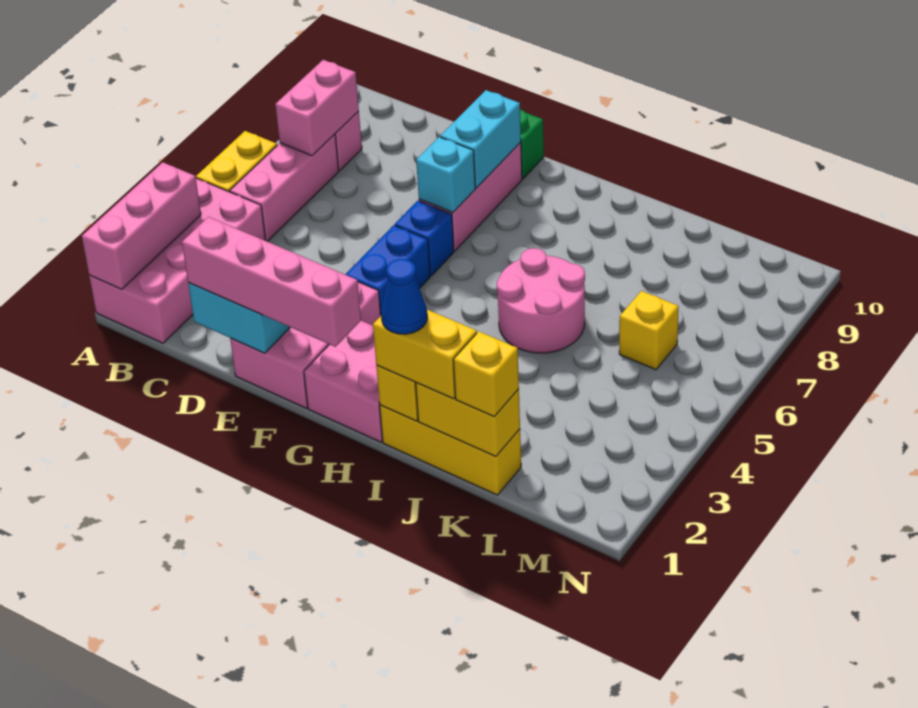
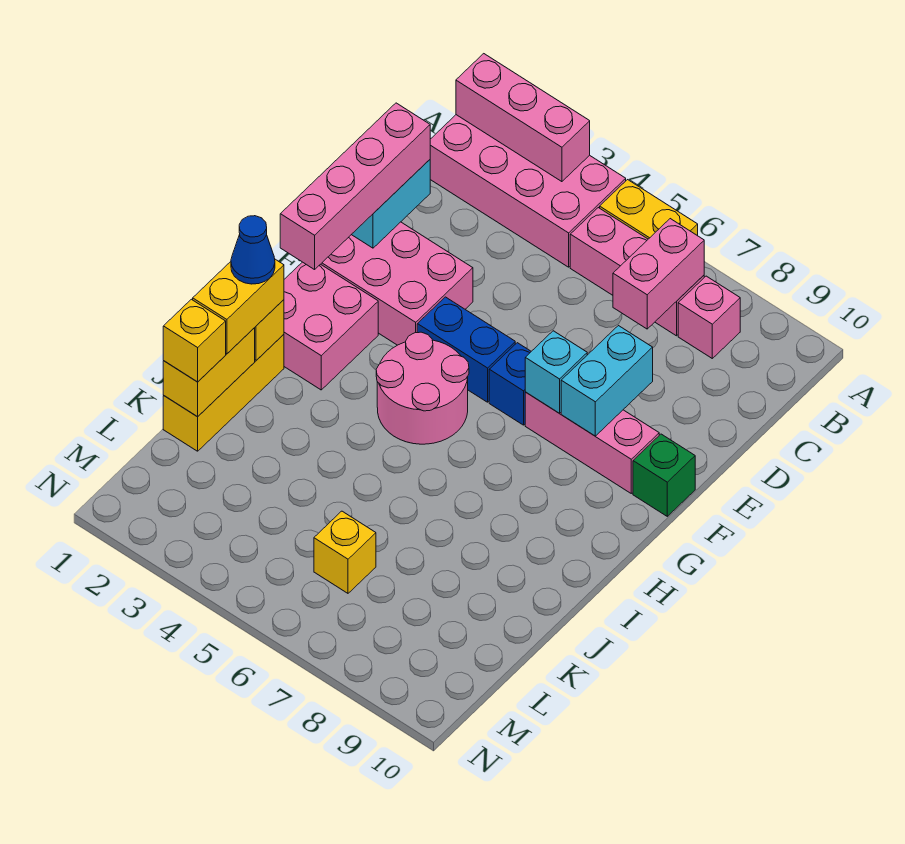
pink 1x2 brick [275,60,359,156] -> pink 1x2 brick turned to [613,219,704,329]
cyan 1x2 brick [440,90,521,188] -> cyan 1x2 brick turned to [561,326,653,436]
pink 2x2 round brick [497,248,585,353] -> pink 2x2 round brick moved to [376,332,469,444]

